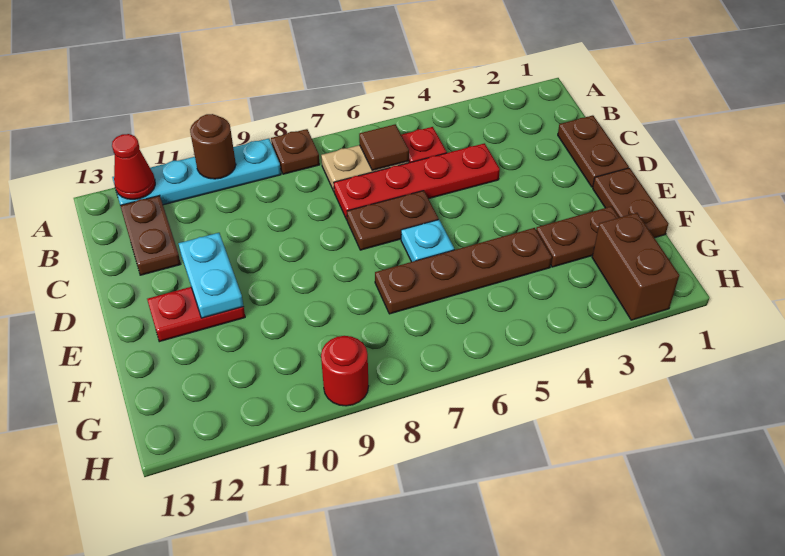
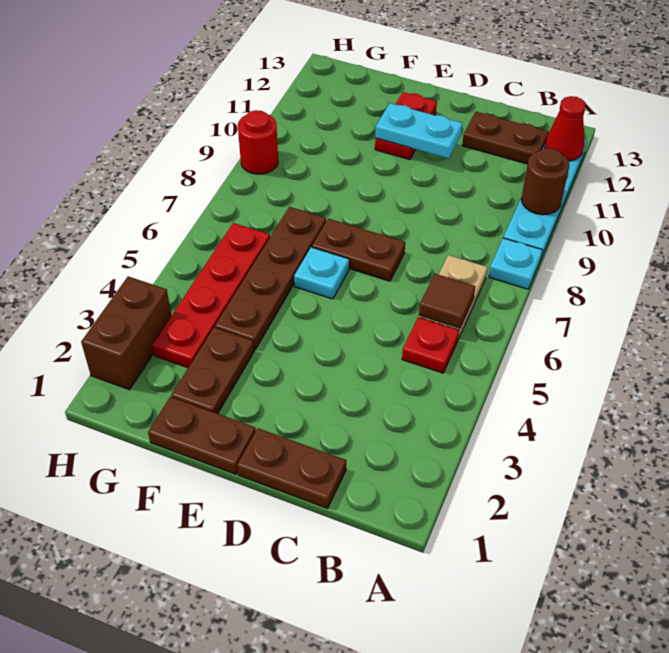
brown 1x1 plate [271,129,320,174] -> cyan 1x1 plate [489,238,542,289]
red 1x4 plate [334,143,500,220] -> red 1x4 plate moved to [152,223,270,368]
brown 1x2 plate [347,191,438,250] -> brown 1x2 plate turned to [312,219,405,281]
brown 1x2 brick [592,213,679,320] -> brown 1x2 brick turned to [81,276,172,390]

